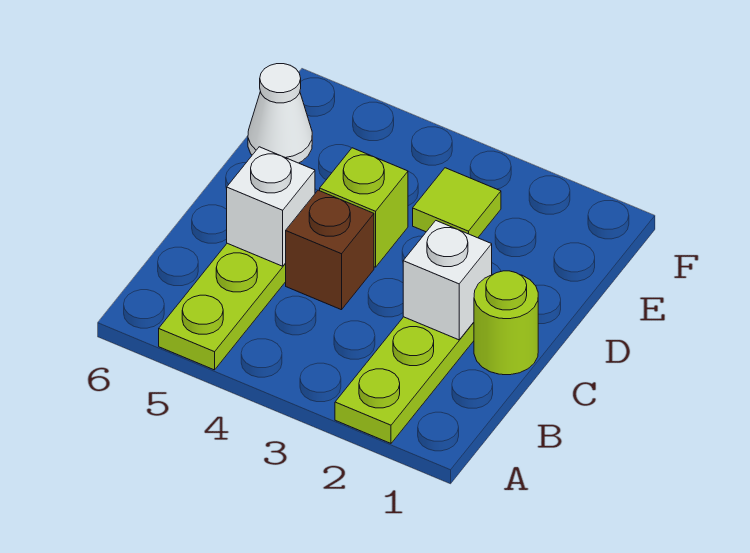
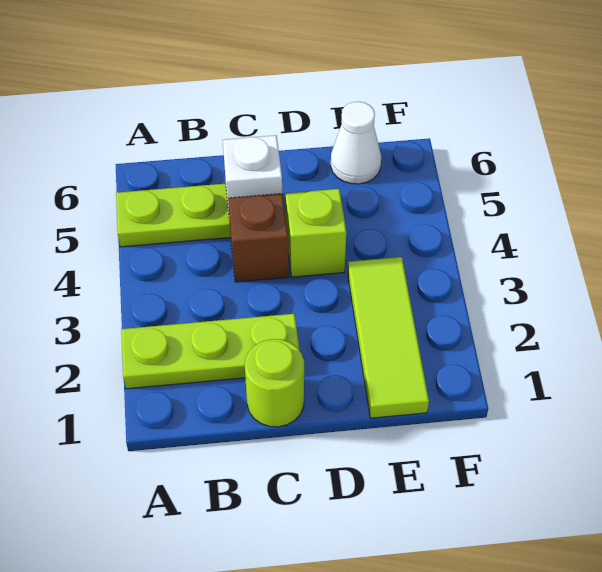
white 1x1 brick [403,221,492,340] -> none
lime 1x1 tile [413,168,501,238] -> lime 1x3 tile [348,257,429,418]

